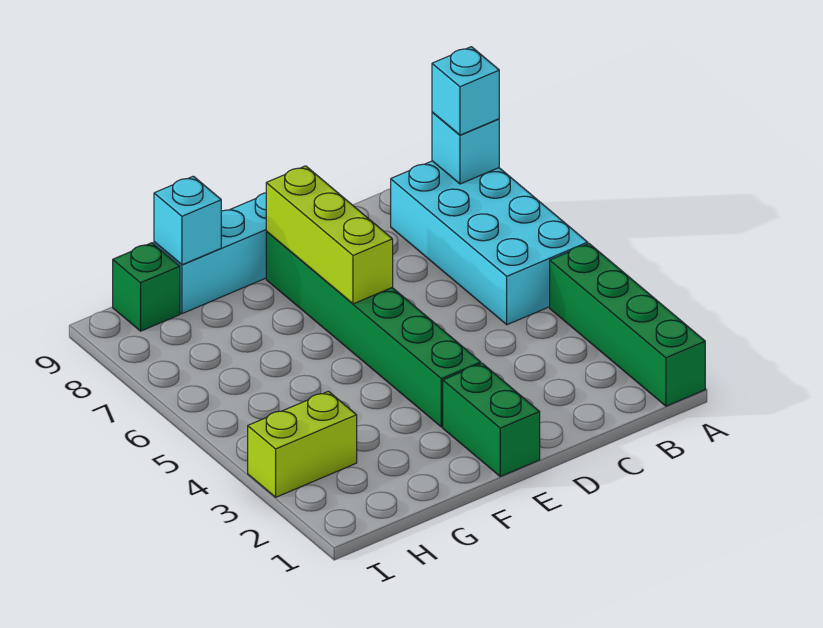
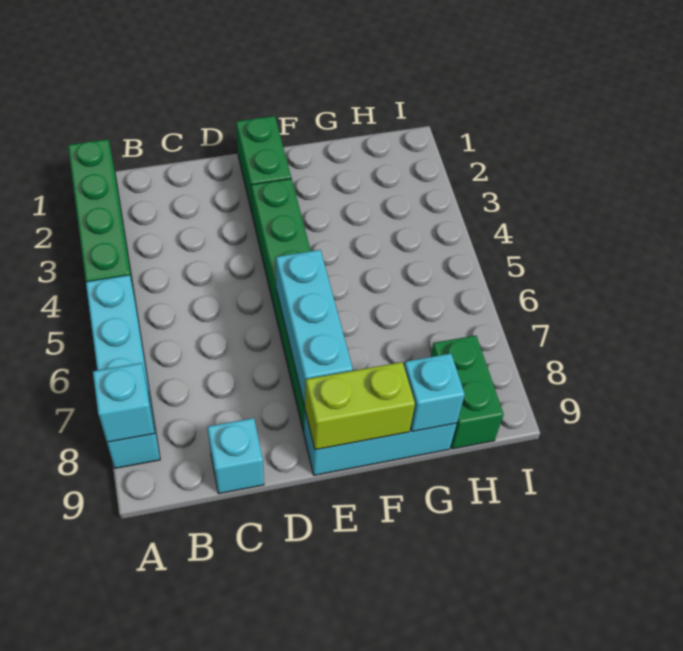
cyan 2x4 brick [391,161,588,325] -> cyan 1x4 brick [86,275,160,468]
cyan 1x1 brick [432,47,499,135] -> cyan 1x1 brick moved to [207,418,264,494]
lime 1x3 brick [266,166,393,304] -> cyan 1x3 brick [276,250,353,406]
lime 1x2 brick [248,391,357,497] -> lime 1x2 brick moved to [305,362,415,450]
green 1x1 brick [113,243,180,331] -> green 1x2 brick [431,335,504,449]

